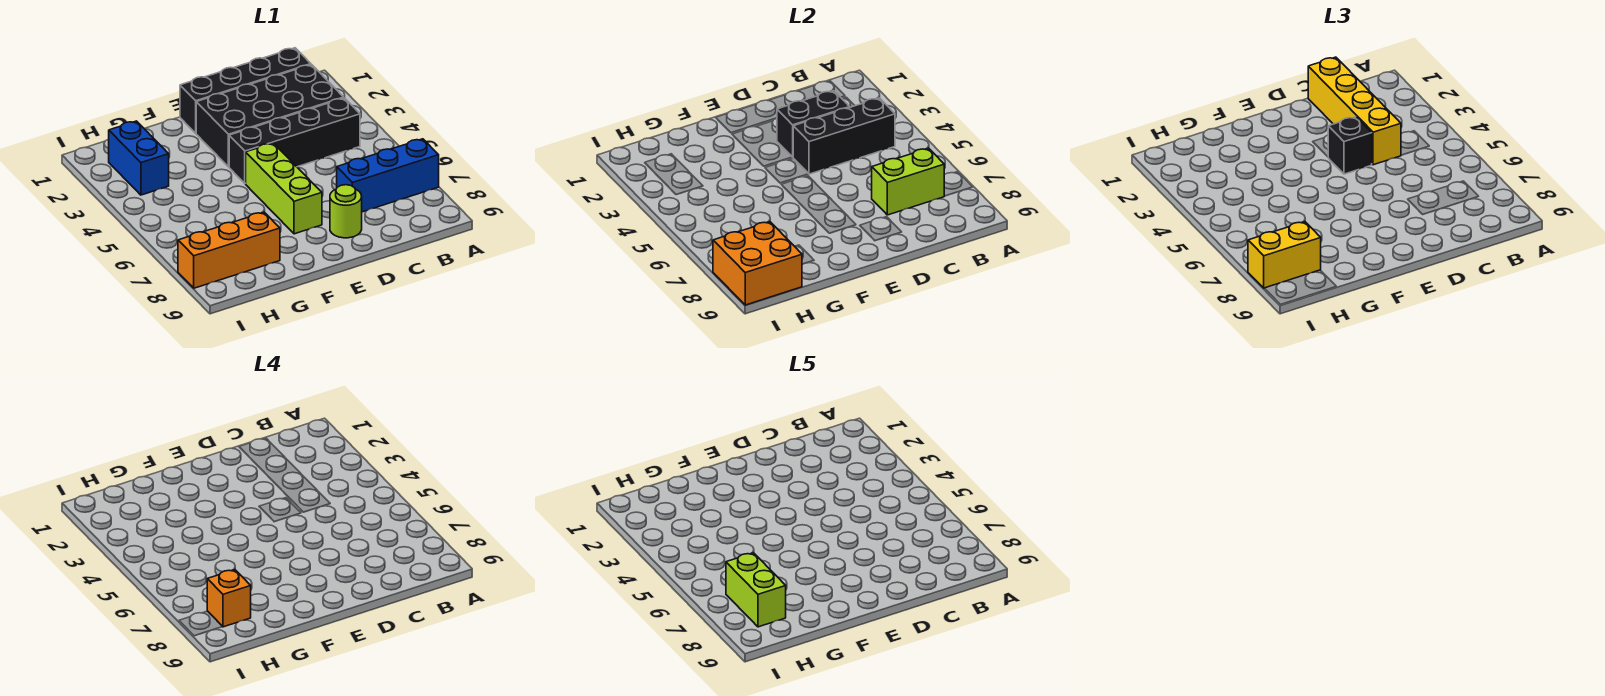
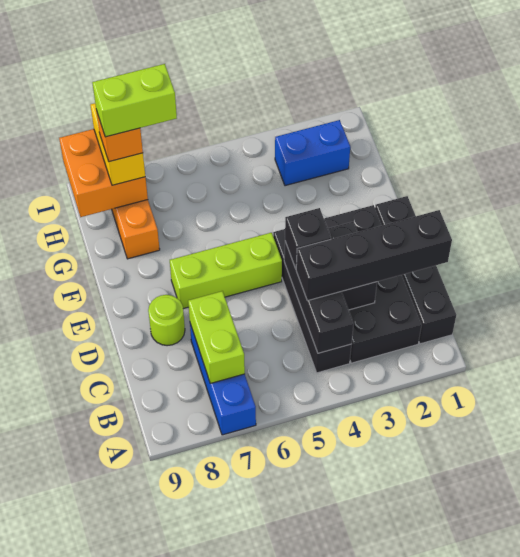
yellow 1x4 brick [1308,57,1401,165] -> black 1x4 brick [296,210,452,301]

